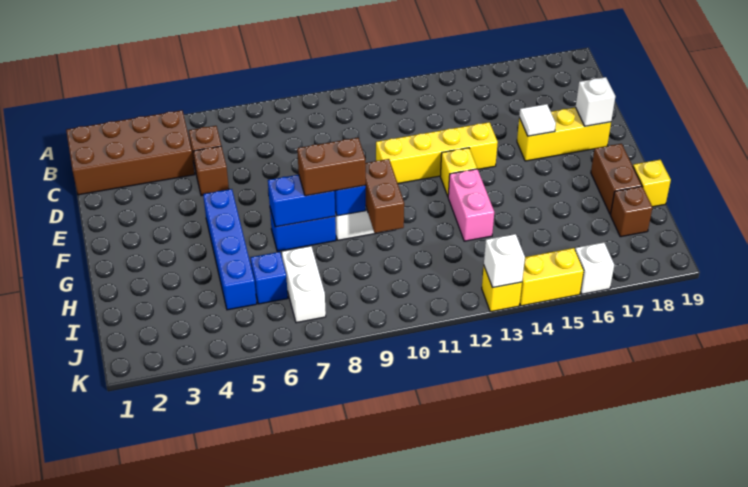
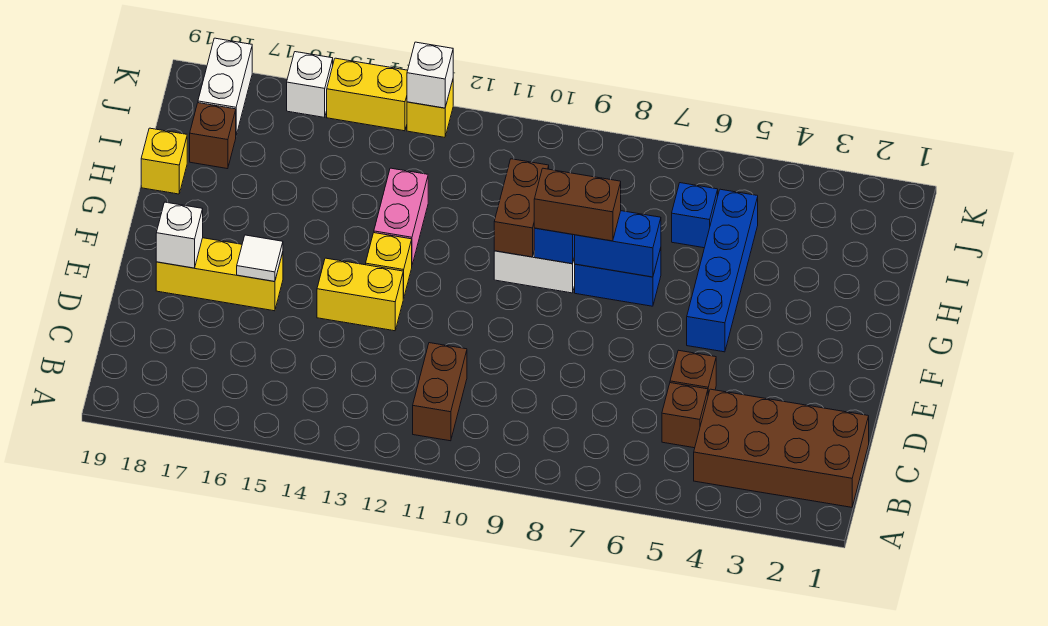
yellow 1x4 brick [376,122,498,183] -> yellow 1x2 brick [317,258,403,331]
brown 1x2 brick [591,144,642,215] -> brown 1x2 brick moved to [413,343,467,441]
white 1x2 brick [282,246,326,323] -> white 1x2 brick moved to [198,38,252,135]

